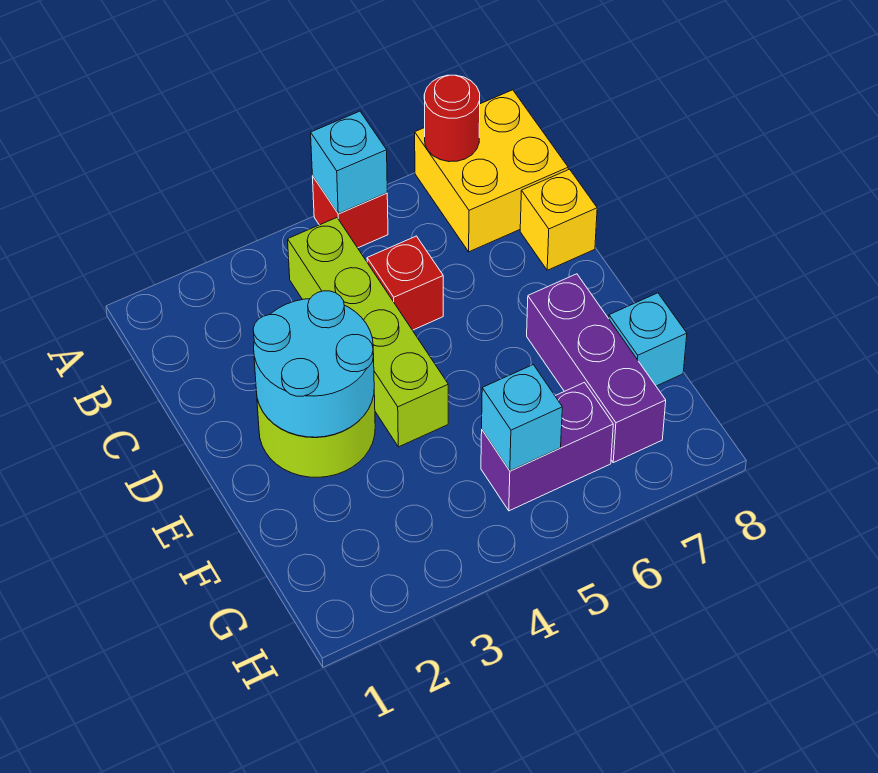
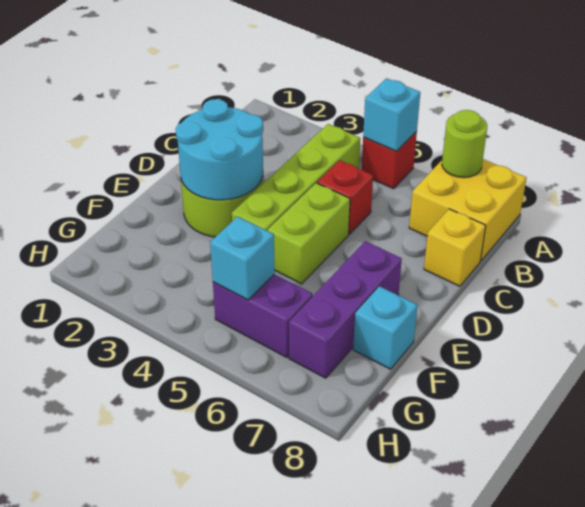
red 1x1 round brick [424,75,480,162] -> lime 1x1 round brick [442,110,487,178]
none -> lime 1x2 brick [267,183,350,284]

